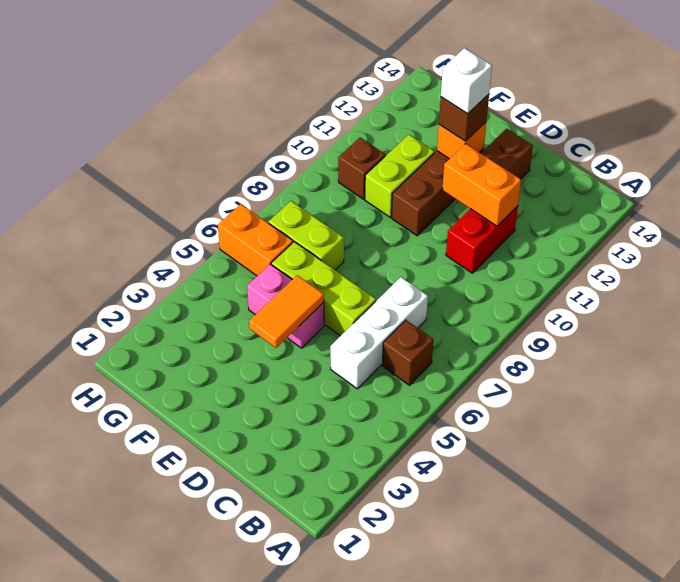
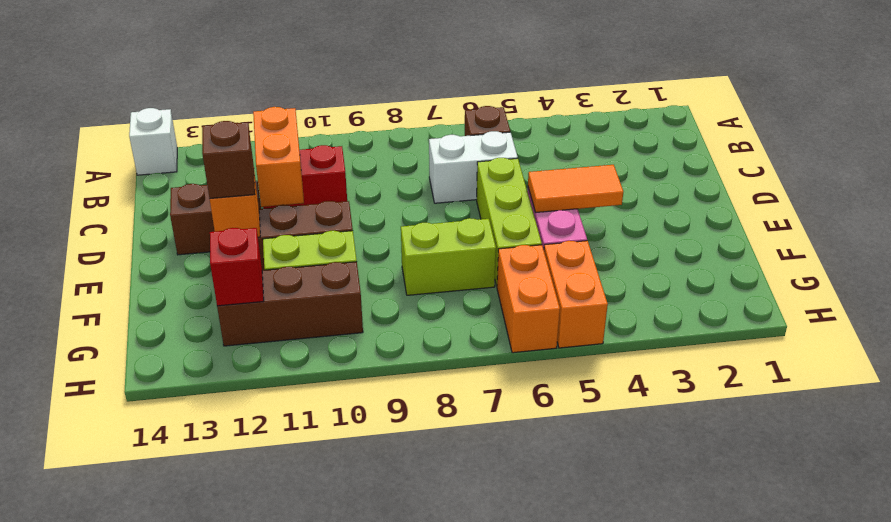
white 1x3 brick [330,277,428,389] -> white 1x2 brick [429,131,518,203]
white 1x1 brick [441,48,492,114] -> white 1x1 brick moved to [129,108,177,175]
lime 1x2 brick [269,201,344,270] -> lime 1x2 brick turned to [401,218,496,295]
none -> orange 1x2 brick [544,241,608,348]
brown 1x1 brick [338,138,385,199] -> brown 1x3 brick [217,262,363,346]
none -> red 1x1 brick [210,228,264,306]

